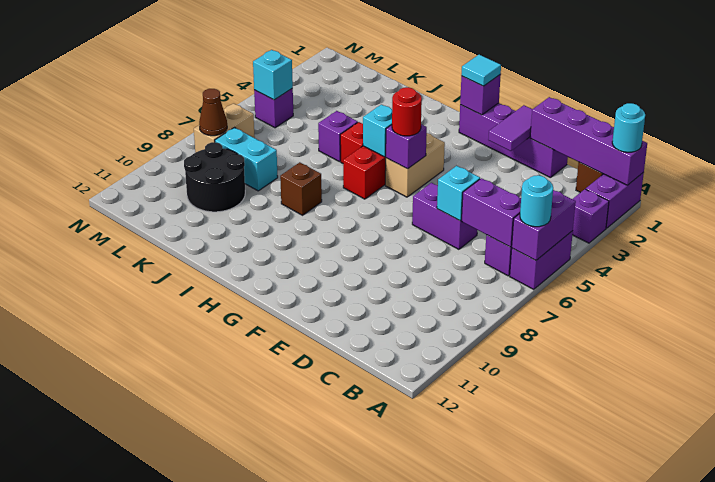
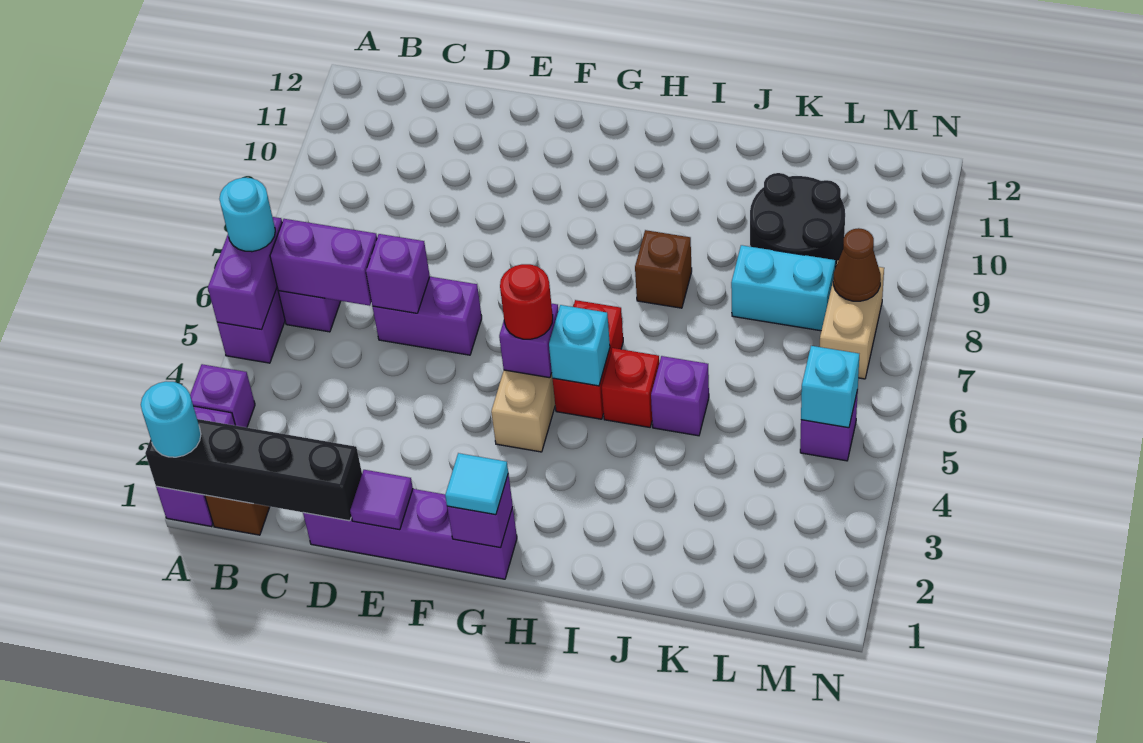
purple 1x4 brick [530,97,647,185] -> black 1x4 brick [145,419,362,521]
cyan 1x1 brick [437,166,480,221] -> purple 1x1 brick [366,234,430,313]
purple 1x2 tile [488,105,532,151] -> purple 1x1 tile [350,470,413,530]

